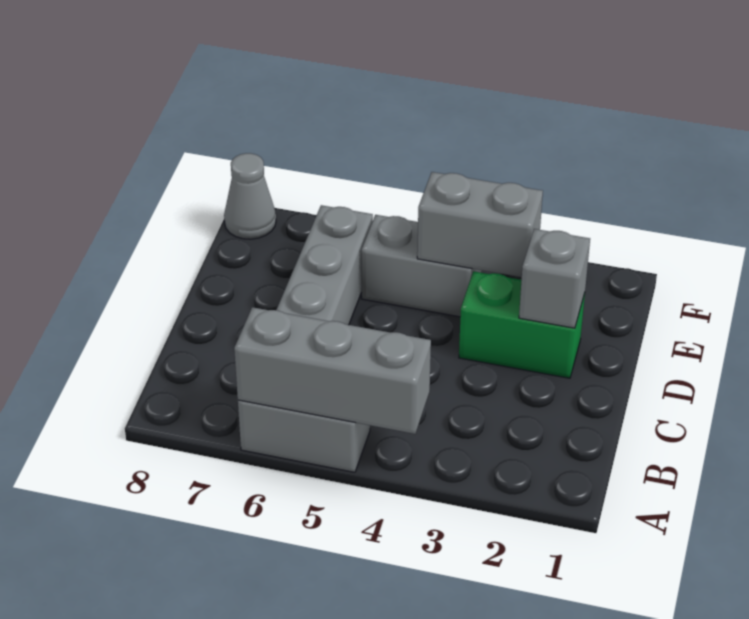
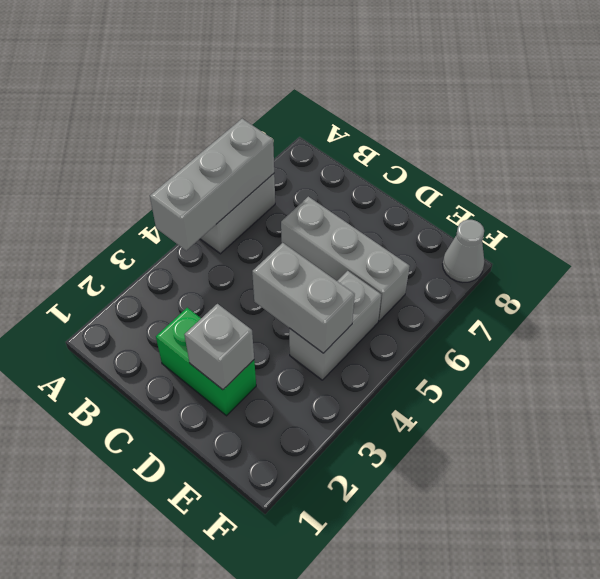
green 1x2 brick [459,271,585,378] -> green 1x2 brick turned to [156,308,256,416]
grey 1x2 brick [417,172,543,277] -> grey 1x2 brick turned to [252,243,355,353]

